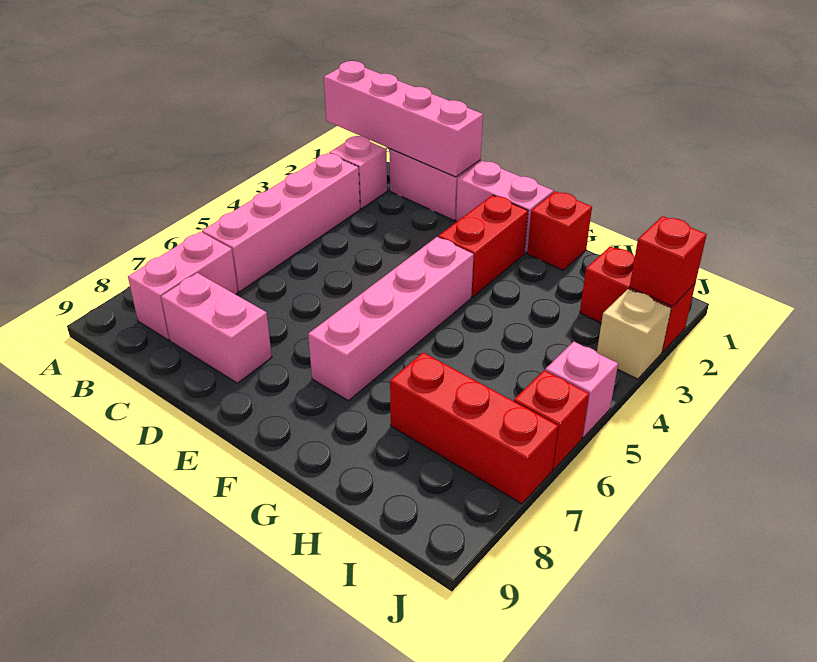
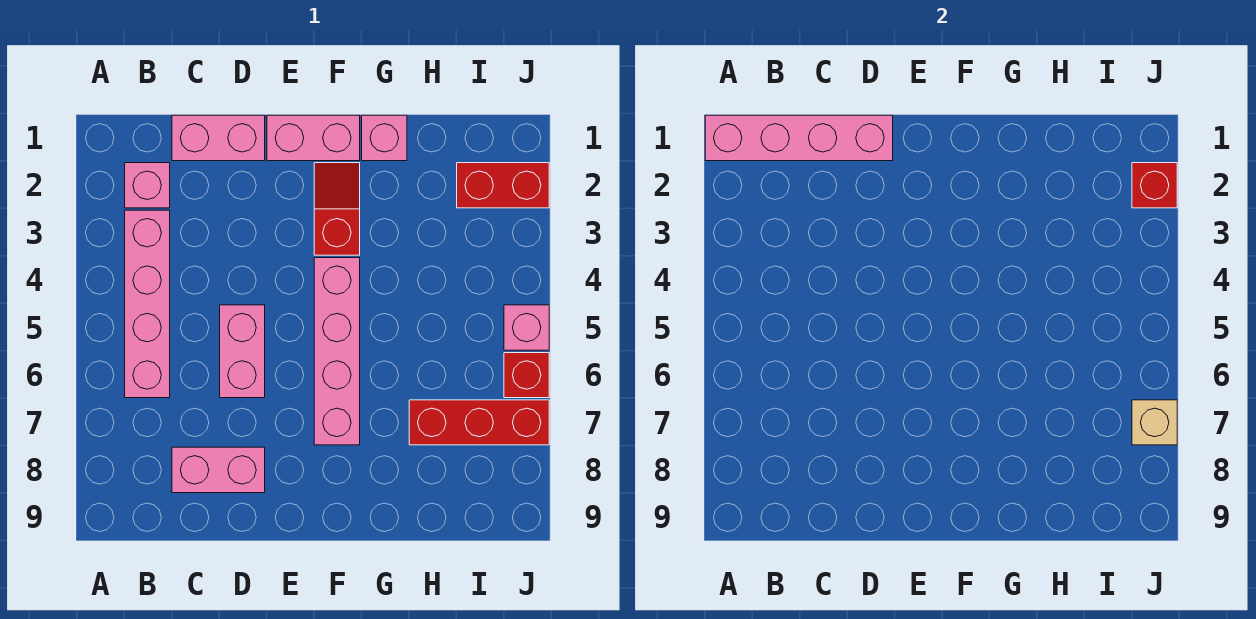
pink 1x2 brick [128,232,238,340] -> pink 1x2 brick moved to [220,305,265,398]
red 1x2 brick [438,195,528,297] -> red 1x2 slope [314,163,360,255]
red 1x1 brick [527,191,592,270] -> pink 1x1 brick [362,115,407,161]
tan 1x1 brick [597,289,671,379] -> tan 1x1 brick moved to [1132,400,1177,445]

